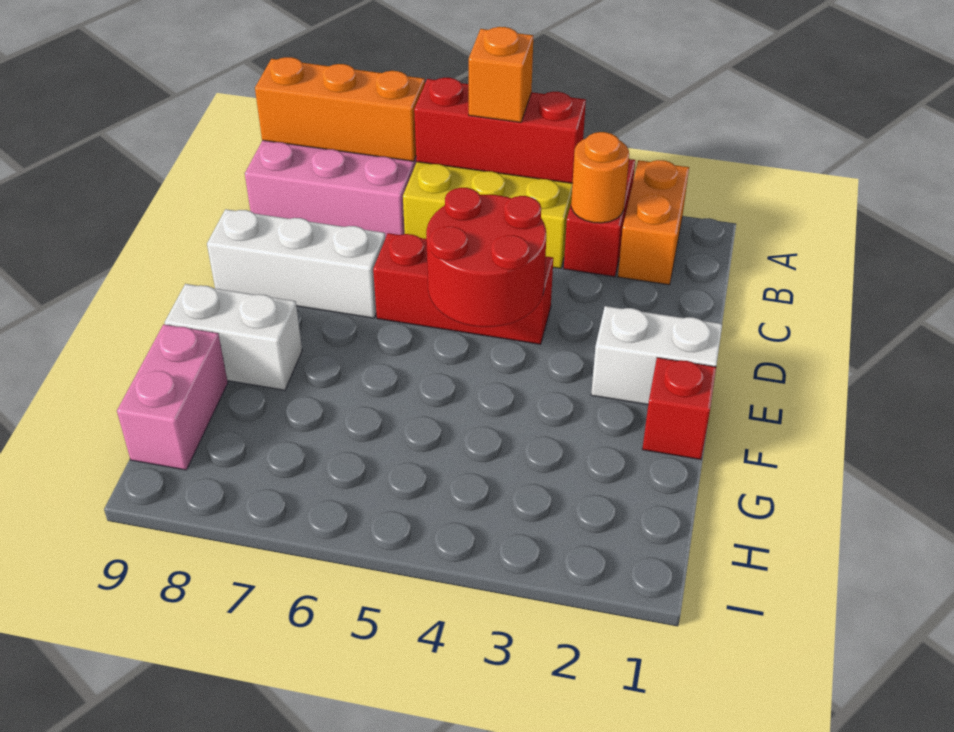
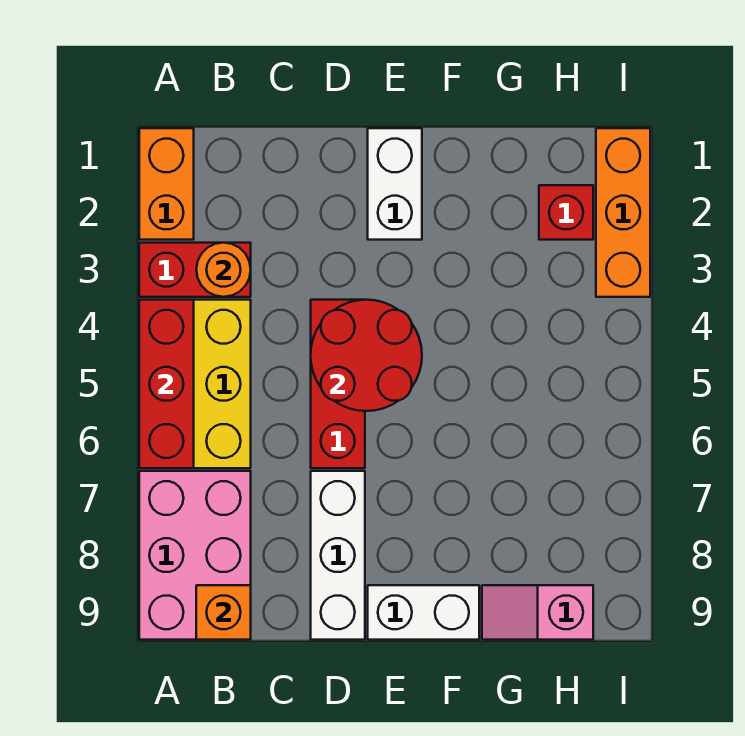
orange 1x2 brick [618,160,689,285] -> orange 1x2 brick turned to [139,128,194,240]
orange 1x1 brick [469,27,533,122] -> orange 1x1 brick moved to [196,585,251,640]
orange 1x3 brick [255,57,425,161] -> orange 1x3 brick moved to [596,128,650,297]
red 1x1 brick [642,358,716,460] -> red 1x1 brick moved to [539,185,593,240]
white 1x2 brick [165,284,302,390] -> white 1x2 brick turned to [368,585,479,640]
pink 1x2 brick [117,324,228,470] -> pink 1x2 slope [482,585,593,640]

